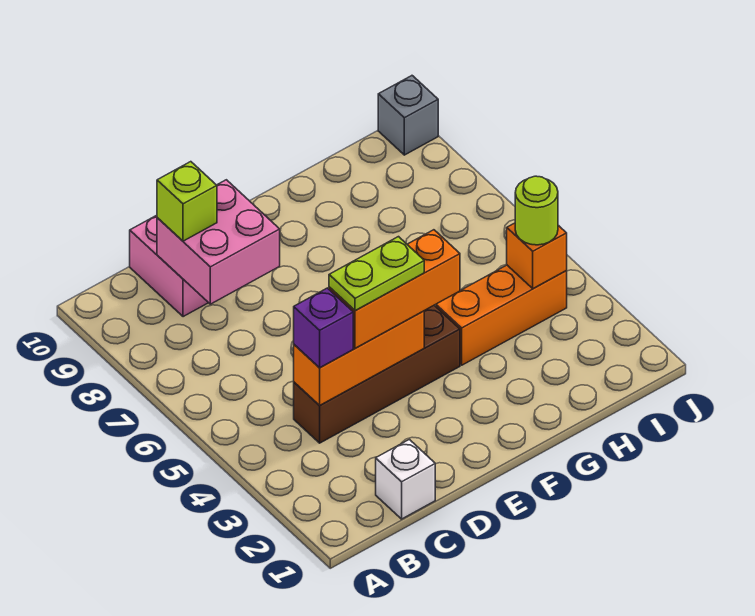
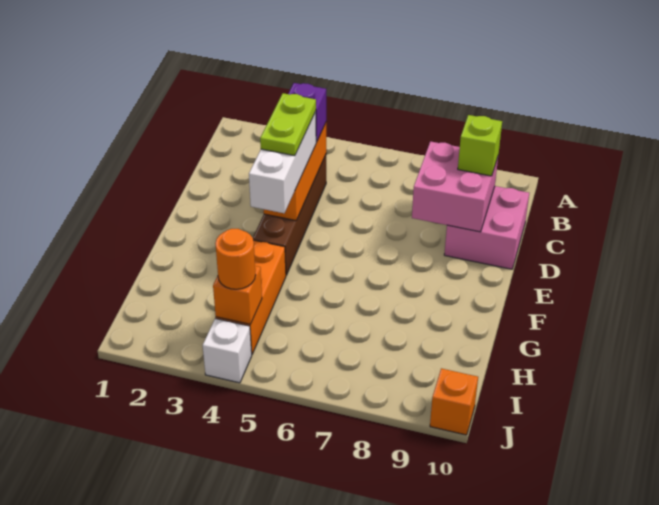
white 1x1 brick [376,439,435,519] -> white 1x1 brick moved to [203,318,252,383]
orange 1x3 brick [329,230,460,348] -> white 1x3 brick [249,111,316,213]
lime 1x1 round brick [515,176,558,245] -> orange 1x1 round brick [215,229,256,289]
grey 1x1 brick [378,76,438,155] -> orange 1x1 brick [430,368,478,435]

